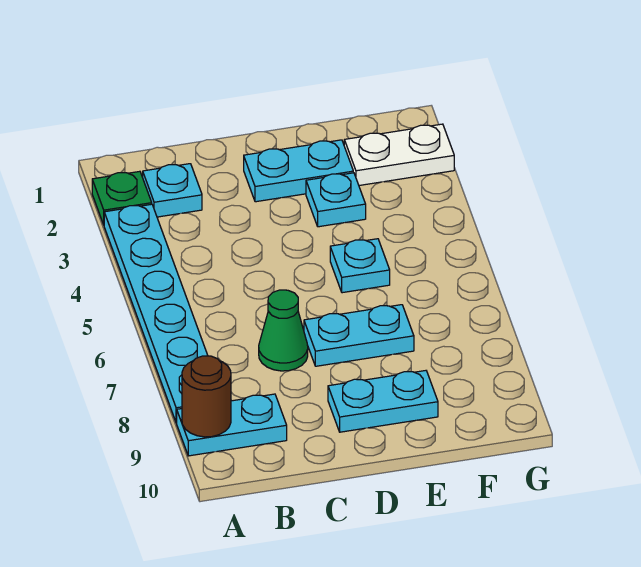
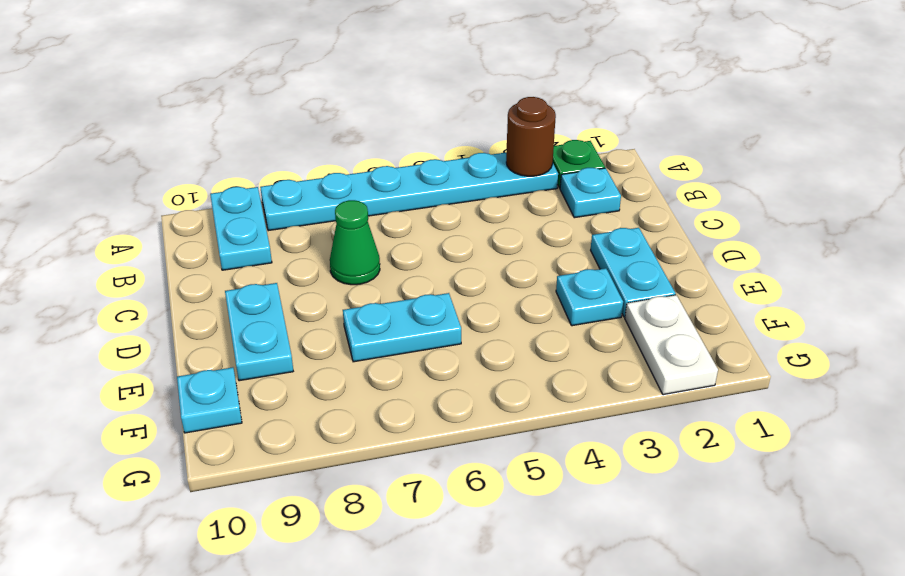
brown 1x1 round brick [182,356,231,437] -> brown 1x1 round brick moved to [506,97,556,176]
cyan 1x2 plate [304,305,414,366] -> cyan 1x2 plate turned to [343,293,461,362]
cyan 1x1 plate [330,239,390,293] -> cyan 1x1 plate moved to [177,367,242,433]

